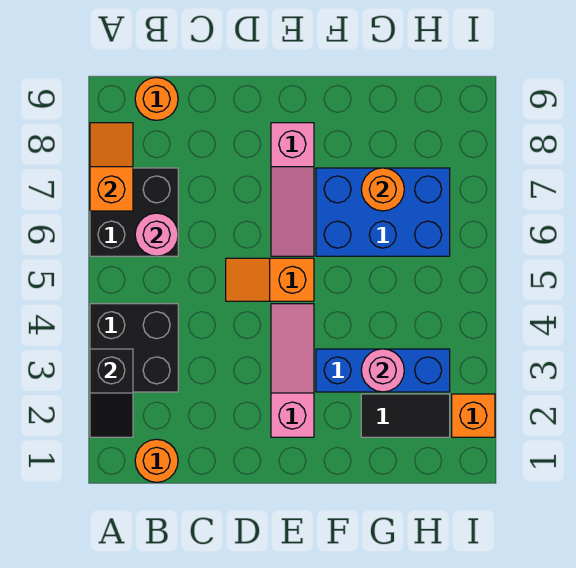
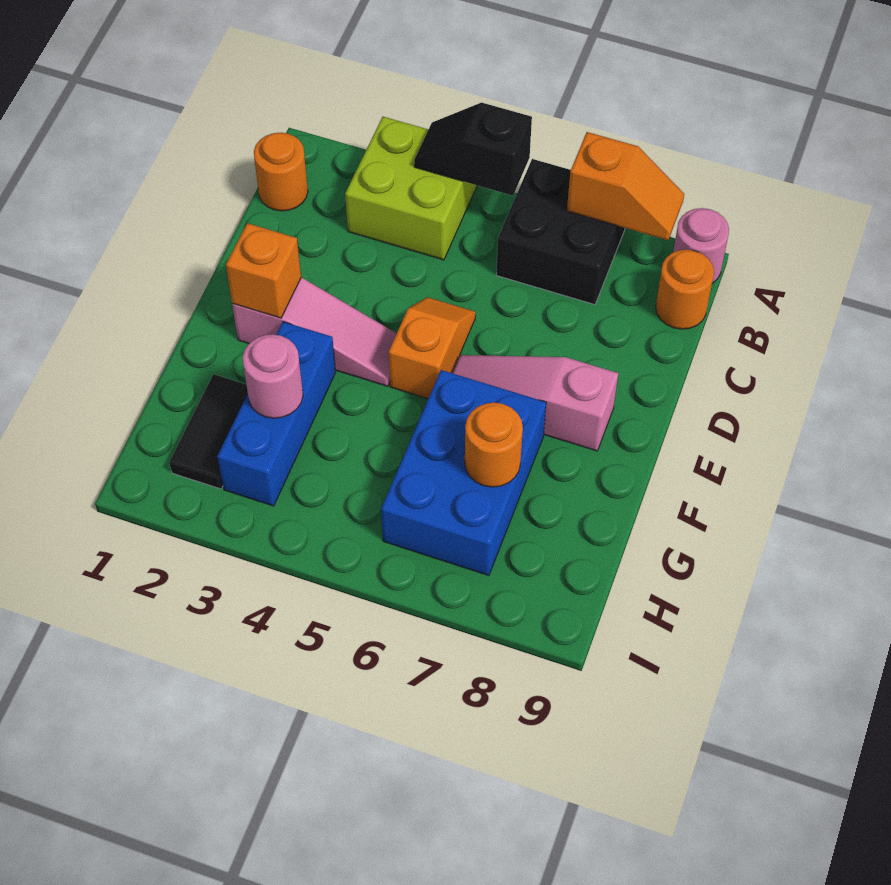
black 1x2 slope [90,349,133,437] -> black 1x2 slope moved to [414,103,532,196]
black 2x2 brick [90,304,178,392] -> lime 2x2 brick [345,117,477,260]
pink 1x1 round brick [135,213,178,256] -> pink 1x1 round brick moved to [673,208,729,283]
orange 1x1 brick [452,394,495,437] -> orange 1x1 brick moved to [226,223,301,318]

